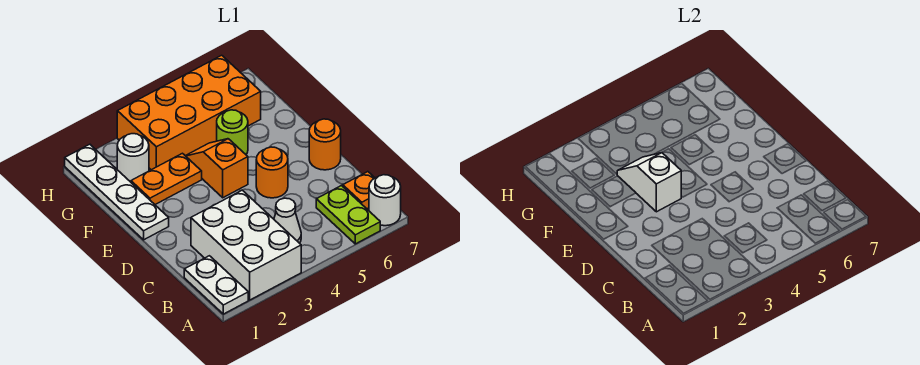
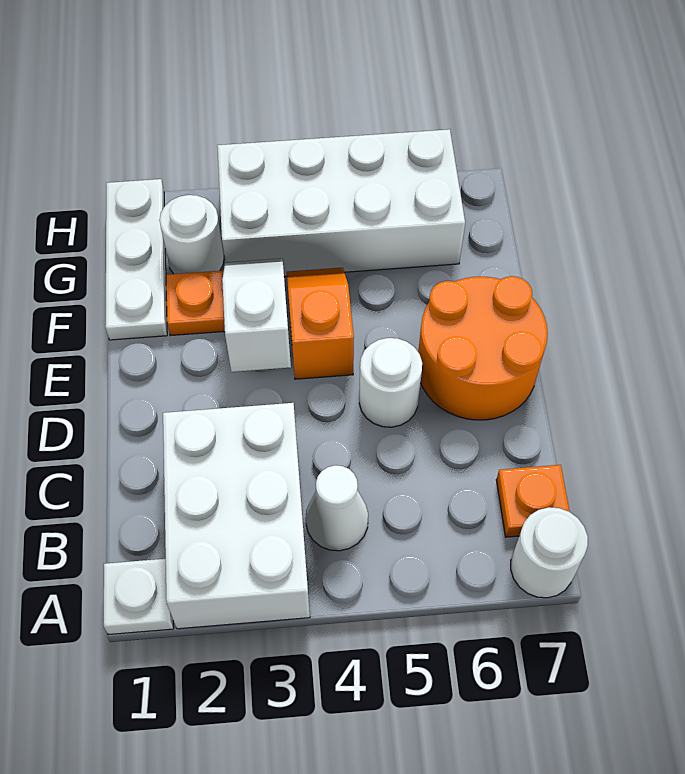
white 1x2 plate [184,256,248,314] -> white 1x1 plate [104,559,174,635]
lime 1x2 plate [316,186,380,244] -> none
orange 1x1 round brick [256,147,288,198] -> white 1x1 round brick [359,338,422,427]
orange 1x1 round brick [309,119,341,170] -> orange 2x2 round brick [418,276,548,420]
white 1x4 plate [65,144,169,240] -> white 1x3 plate [105,179,167,340]
lime 1x1 round brick [217,110,248,154] -> none
orange 2x4 brick [117,55,261,170] -> white 2x4 brick [217,129,465,277]

